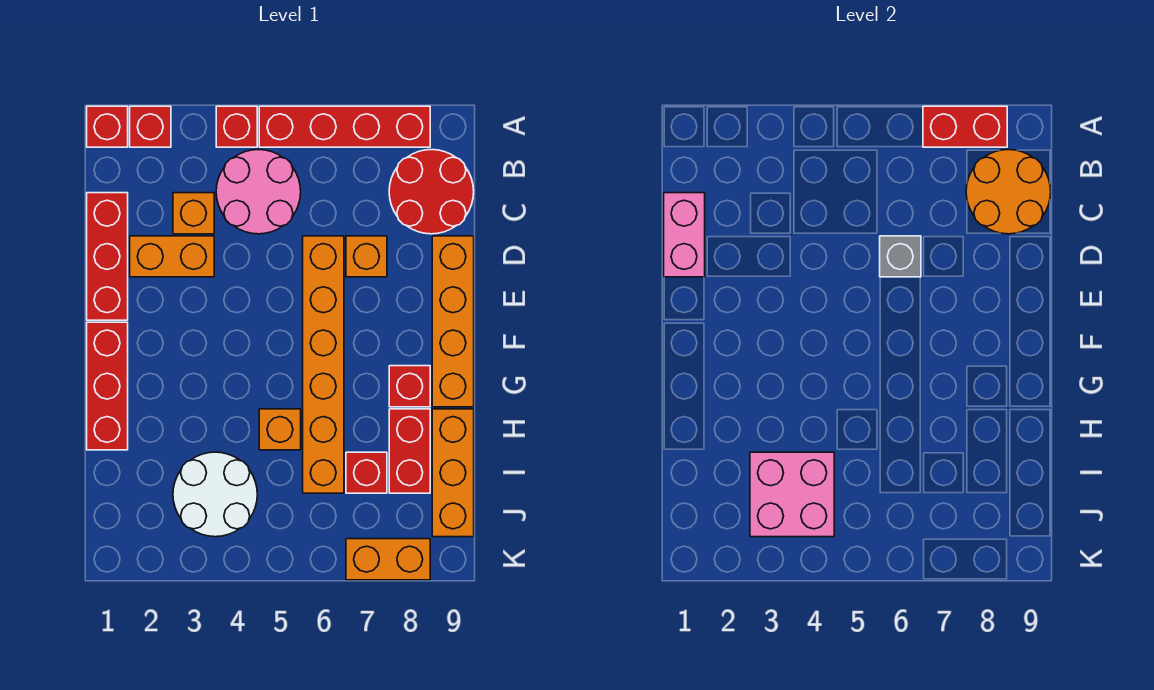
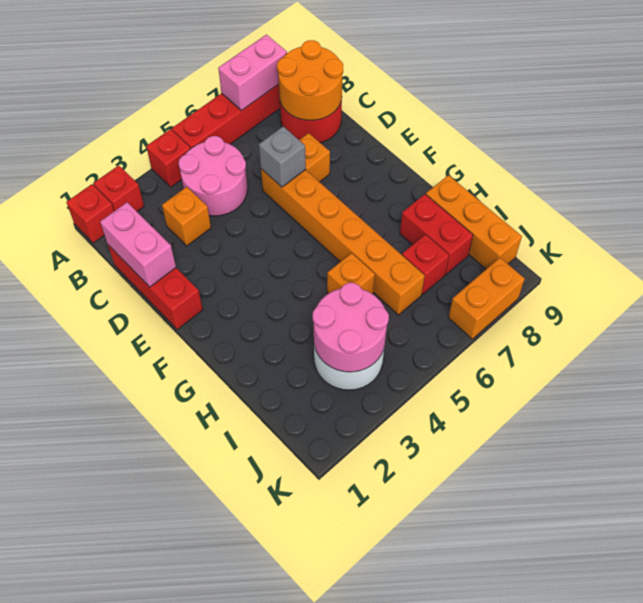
red 1x2 brick [923,106,1007,147] -> pink 1x2 brick [218,35,287,111]
orange 1x2 brick [130,236,214,277] -> none
orange 1x4 brick [432,236,474,407] -> none
red 1x3 brick [87,322,128,450] -> none
red 1x1 brick [389,366,430,407] -> none
pink 2x2 brick [750,452,834,537] -> pink 2x2 round brick [313,283,389,372]

